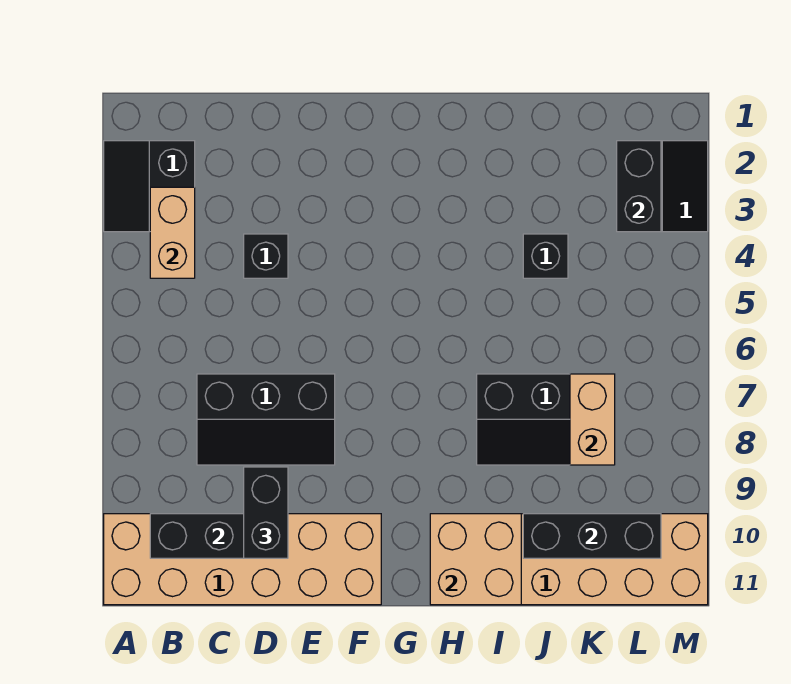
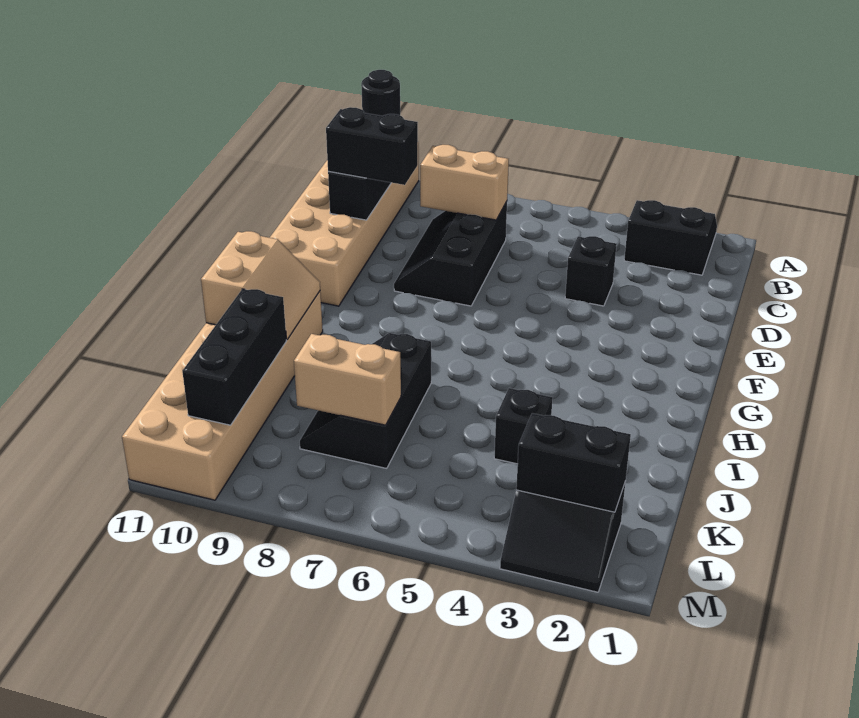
tan 1x2 brick [150,187,195,278] -> tan 1x2 brick moved to [420,145,509,220]
none -> black 1x1 round brick [361,70,400,116]
tan 2x2 brick [430,514,521,605] -> tan 2x2 slope [201,231,320,340]

